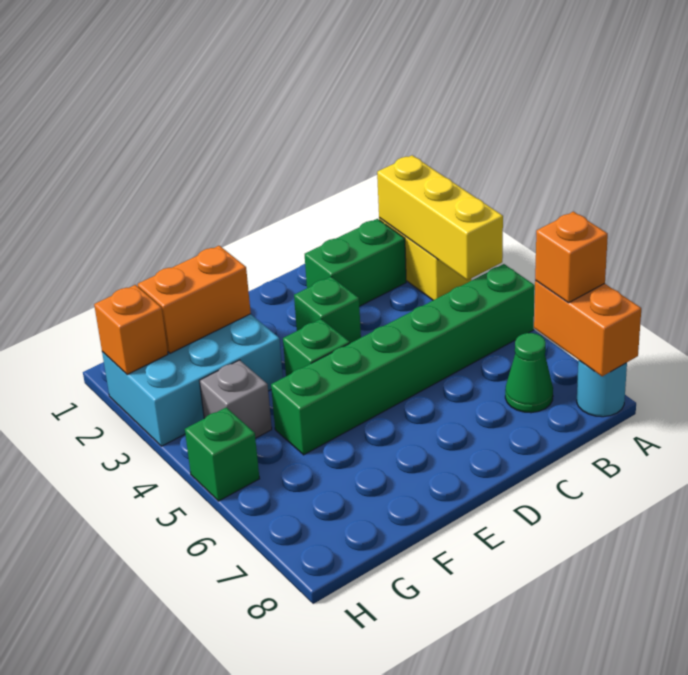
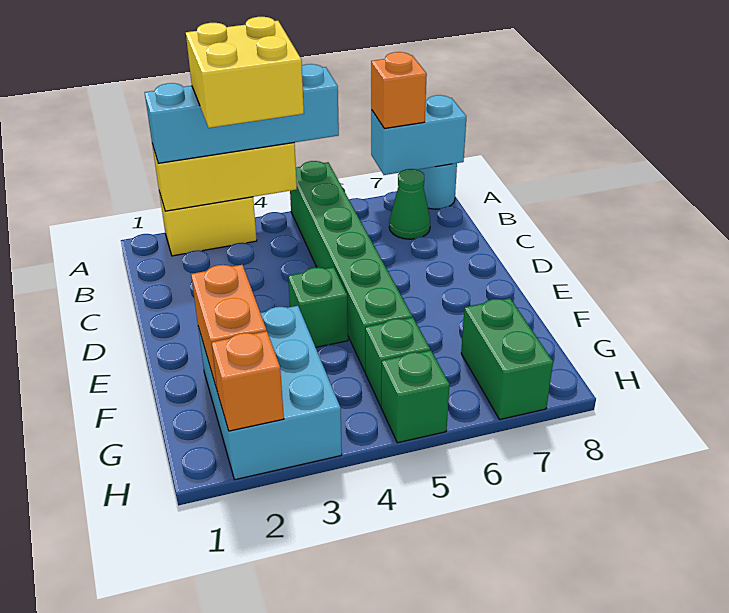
none -> cyan 1x4 brick [145,64,339,163]
none -> yellow 2x2 brick [186,17,304,128]
orange 1x2 brick [534,280,641,376] -> cyan 1x2 brick [371,95,466,175]
green 1x2 brick [305,219,406,306] -> green 1x2 brick moved to [461,298,553,420]
green 1x1 brick [294,277,361,343] -> green 1x1 brick moved to [365,317,430,406]
grey 1x1 brick [200,360,272,438] -> none

